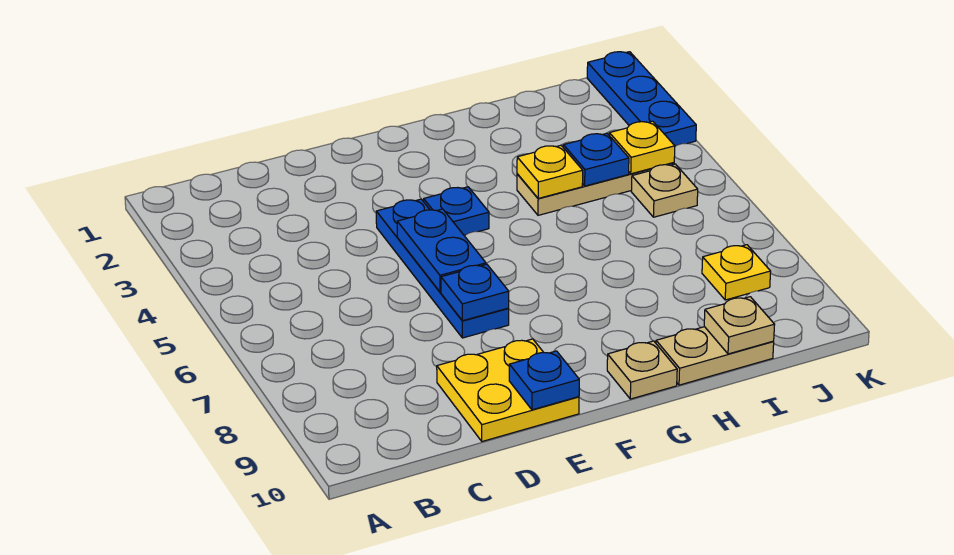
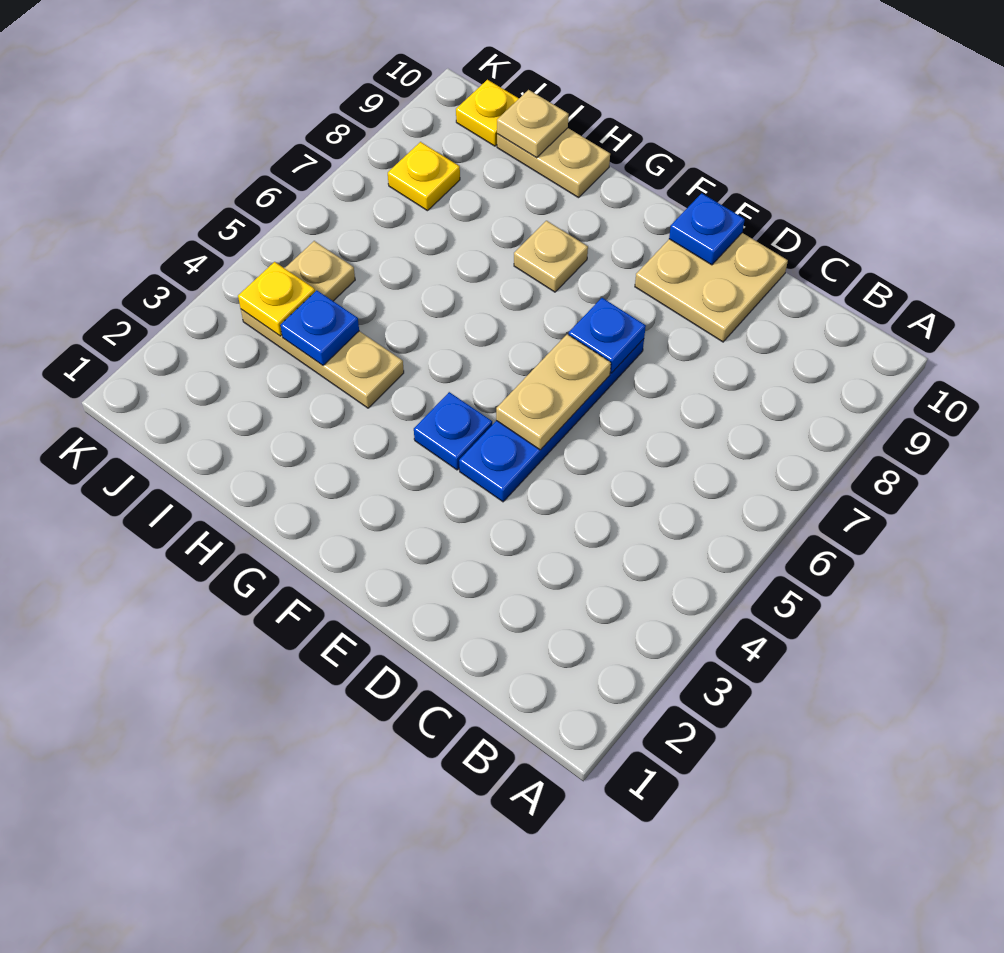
yellow 2x2 plate [437,339,579,441] -> tan 2x2 plate [635,233,788,342]
blue 1x2 plate [397,209,486,292] -> tan 1x2 plate [496,334,611,450]
tan 1x1 plate [607,341,677,399] -> tan 1x1 plate moved to [514,221,588,292]
yellow 1x1 plate [517,145,583,198] -> yellow 1x1 plate moved to [456,80,519,146]
blue 1x3 plate [587,52,696,146] -> none

